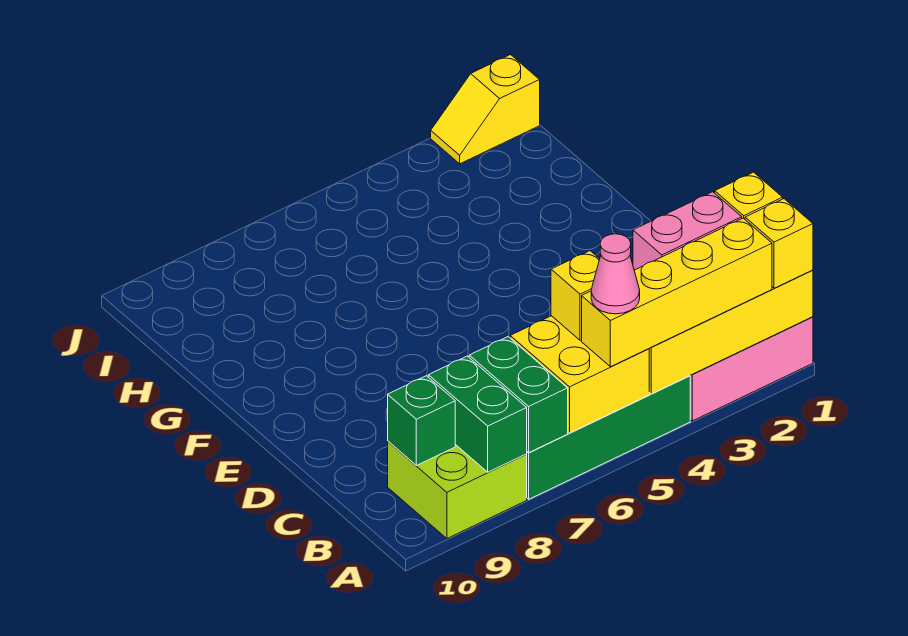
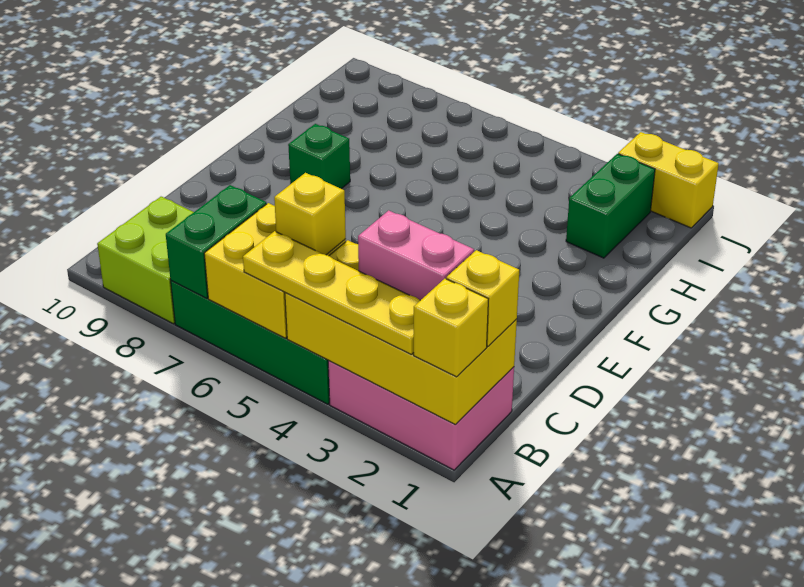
yellow 1x4 brick [582,218,772,367] -> yellow 1x4 plate [243,231,420,354]
pink 1x1 cone [591,234,640,314] -> none
green 1x2 brick [428,356,527,472] -> green 1x2 brick moved to [566,154,655,258]
green 1x1 brick [388,376,455,466] -> green 1x1 brick moved to [288,124,350,189]
yellow 1x2 slope [431,55,540,164] -> yellow 1x2 brick [618,132,719,228]

